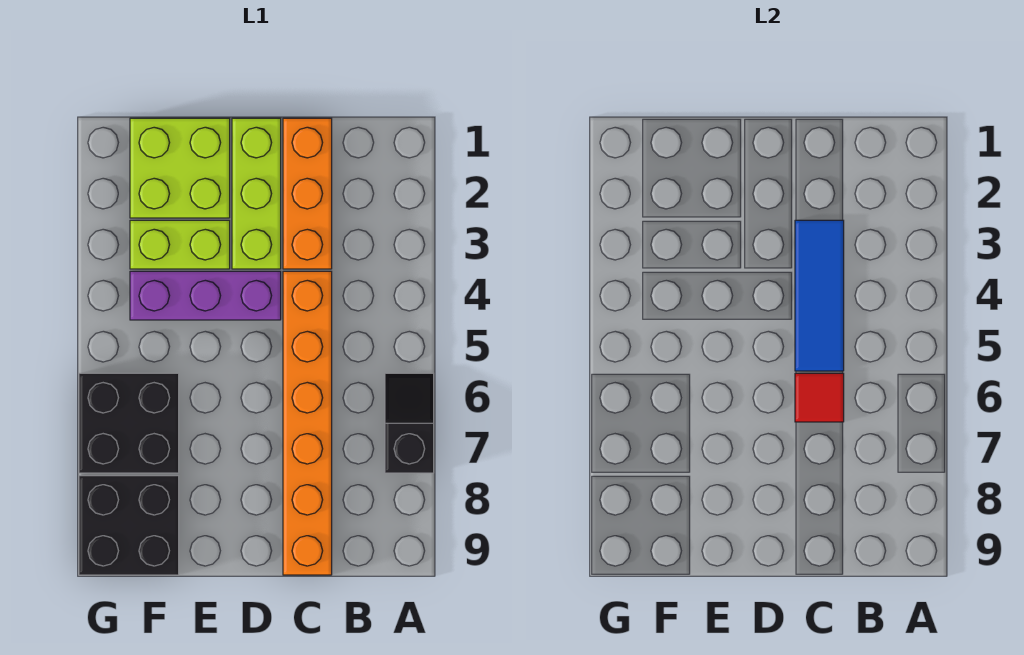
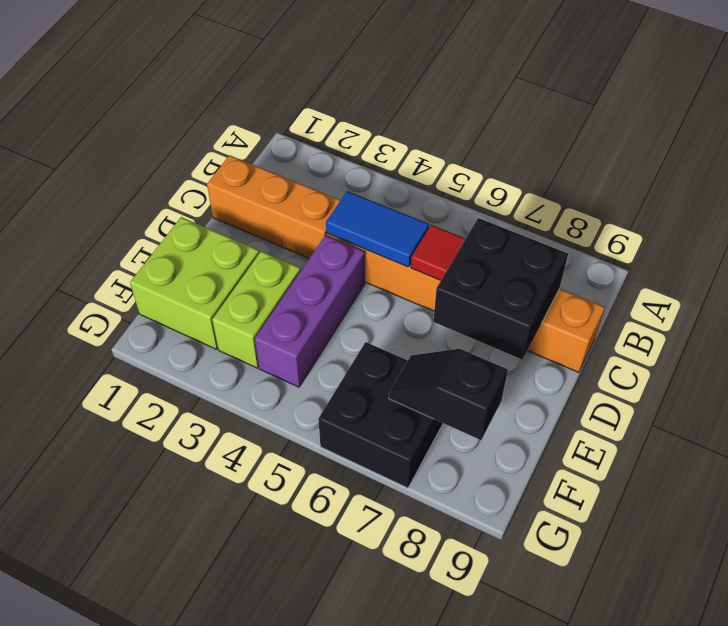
black 1x2 slope [385,373,434,473] -> black 1x2 slope moved to [389,349,508,440]
blue 1x3 tile [795,220,844,371] -> blue 1x2 tile [326,191,429,267]
lime 1x3 brick [232,118,281,269] -> none
black 2x2 brick [79,476,179,575] -> black 2x2 brick moved to [433,218,568,360]

